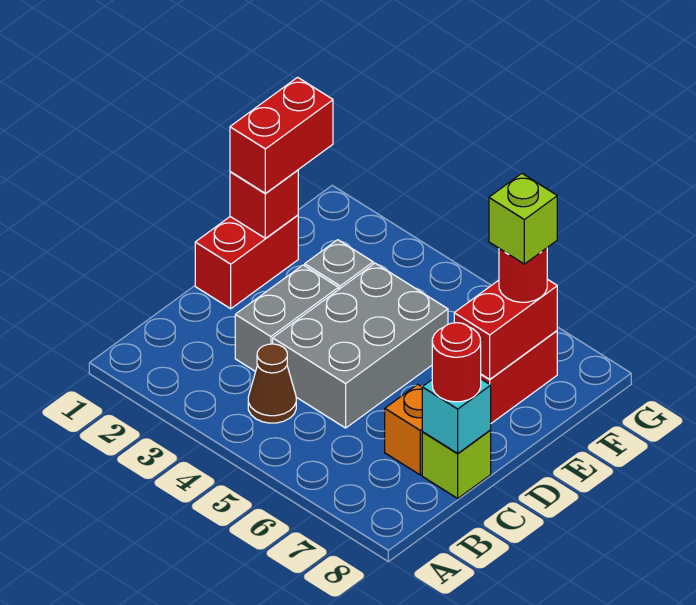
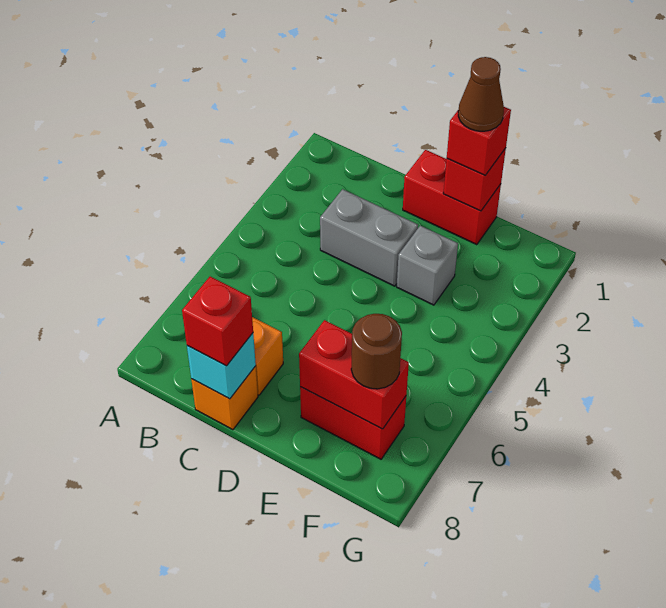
brown 1x1 cone [248,344,296,423] -> brown 1x1 cone moved to [458,57,504,131]
grey 2x3 brick [273,263,448,428] -> none
lime 1x1 brick [422,430,491,498] -> orange 1x1 brick [191,366,258,430]
red 1x1 round brick [432,323,481,402] -> red 1x1 brick [182,277,253,366]
red 1x2 brick [230,77,333,193] -> red 1x1 brick [447,107,511,175]
red 1x1 round brick [499,248,547,302] -> brown 1x1 round brick [351,314,402,389]
lime 1x1 brick [489,173,557,264] -> none

